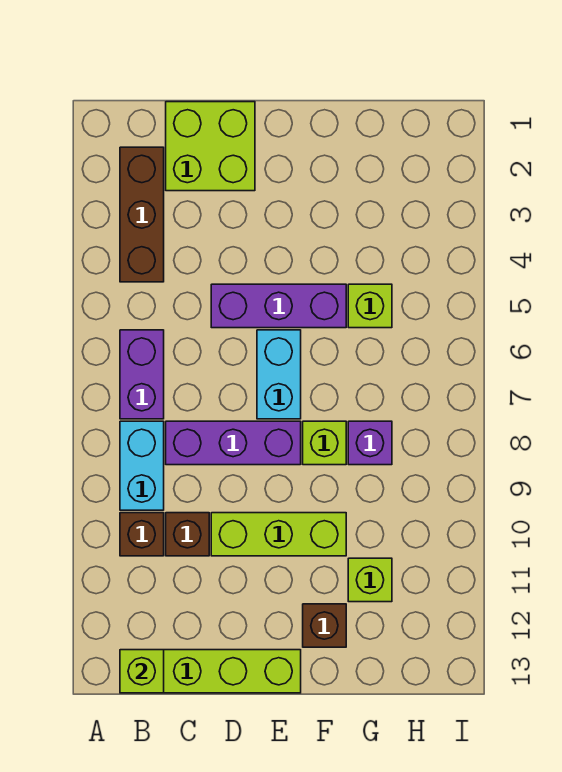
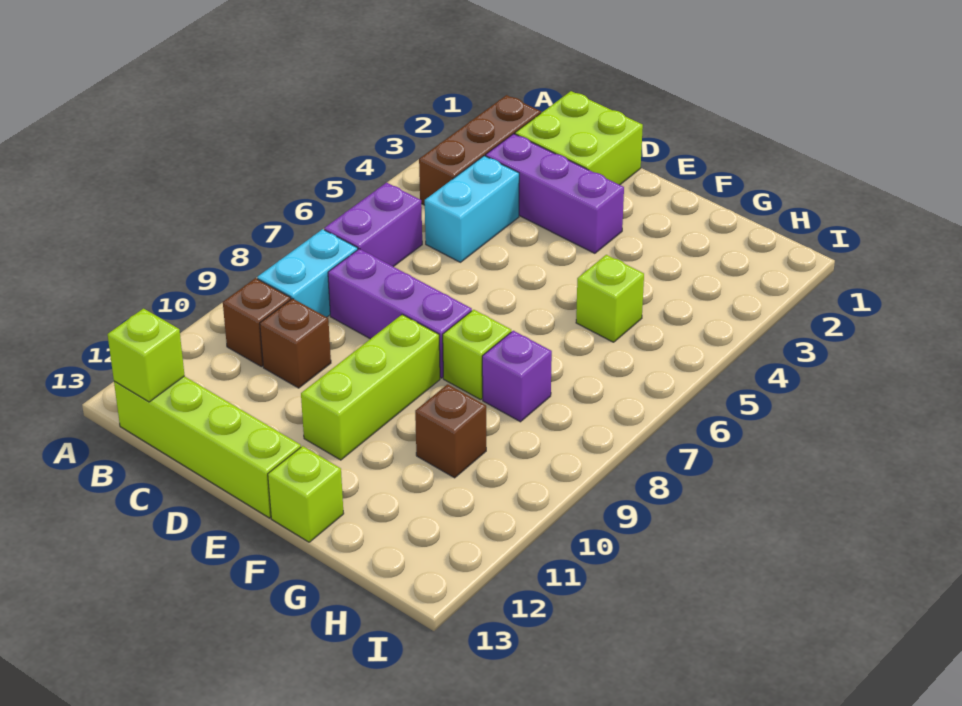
purple 1x3 brick [211,284,346,328] -> purple 1x3 brick moved to [486,134,624,253]
lime 1x3 brick [211,513,346,556] -> lime 1x3 brick turned to [301,315,440,460]
cyan 1x2 brick [257,330,301,419] -> cyan 1x2 brick moved to [425,156,519,262]
brown 1x1 brick [303,604,346,647] -> brown 1x1 brick moved to [415,384,486,478]
lime 1x1 brick [348,558,392,602] -> lime 1x1 brick moved to [268,446,344,542]

